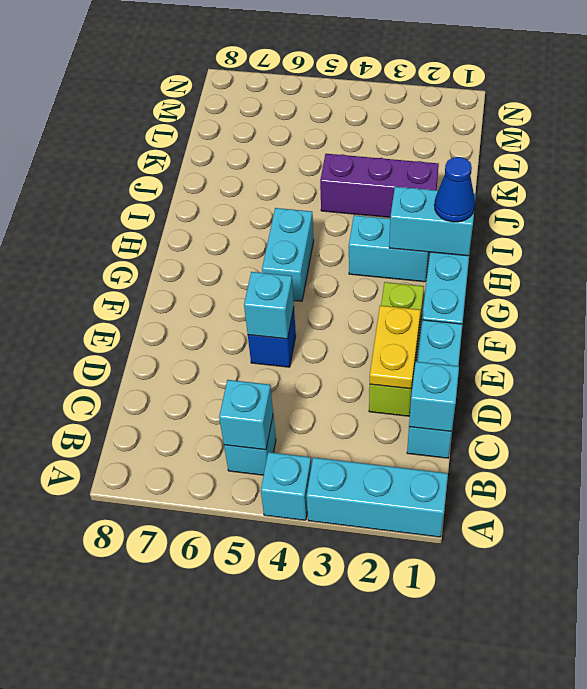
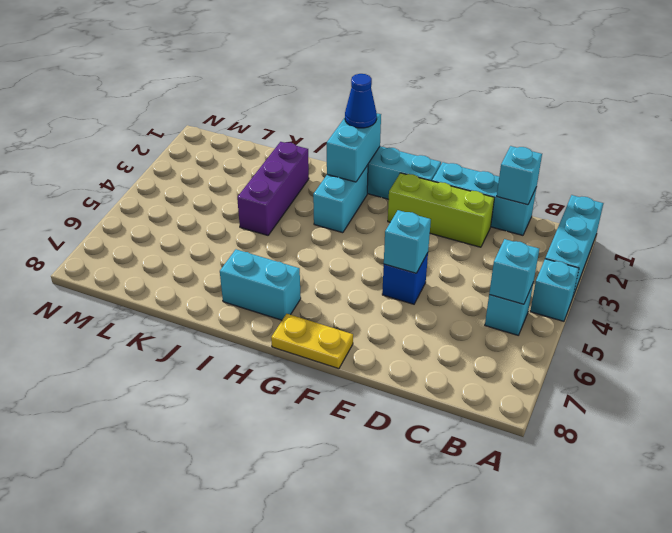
yellow 1x2 plate [370,306,420,389] -> yellow 1x2 plate moved to [271,314,353,369]
cyan 1x2 brick [262,208,314,301] -> cyan 1x2 brick moved to [220,249,301,320]

